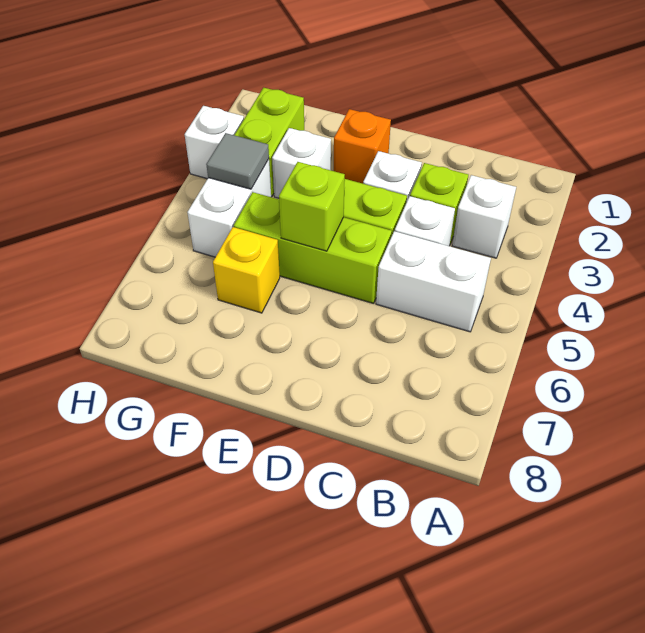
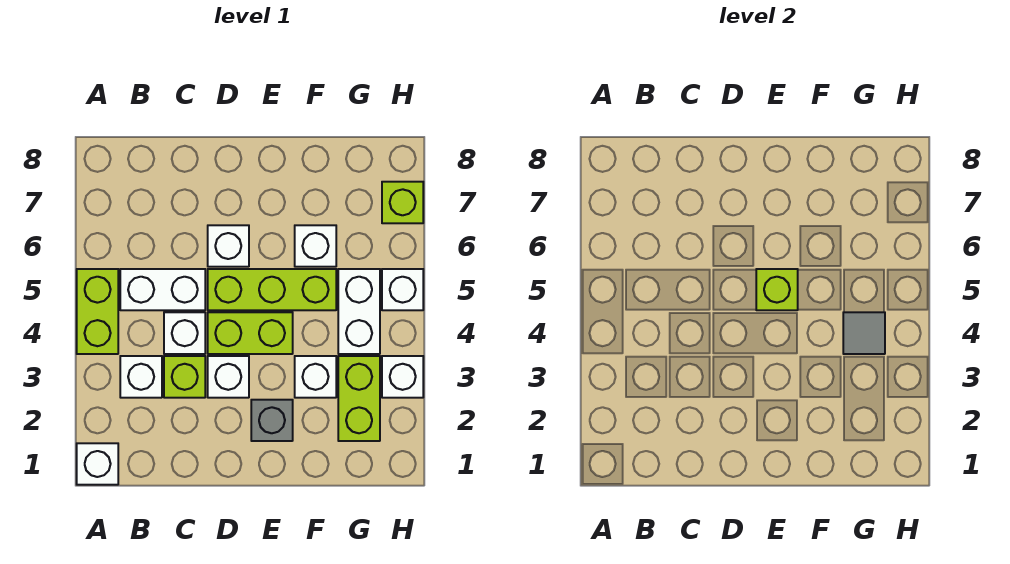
none -> white 1x1 brick [77,443,118,485]
none -> lime 1x2 brick [77,269,118,354]
none -> white 1x1 brick [208,225,249,267]
orange 1x1 brick [334,109,391,184] -> grey 1x1 brick [251,400,293,441]
yellow 1x1 brick [213,227,280,313] -> white 1x1 brick [295,225,336,267]
none -> white 1x1 brick [382,269,423,310]
none -> lime 1x1 brick [382,182,423,223]

